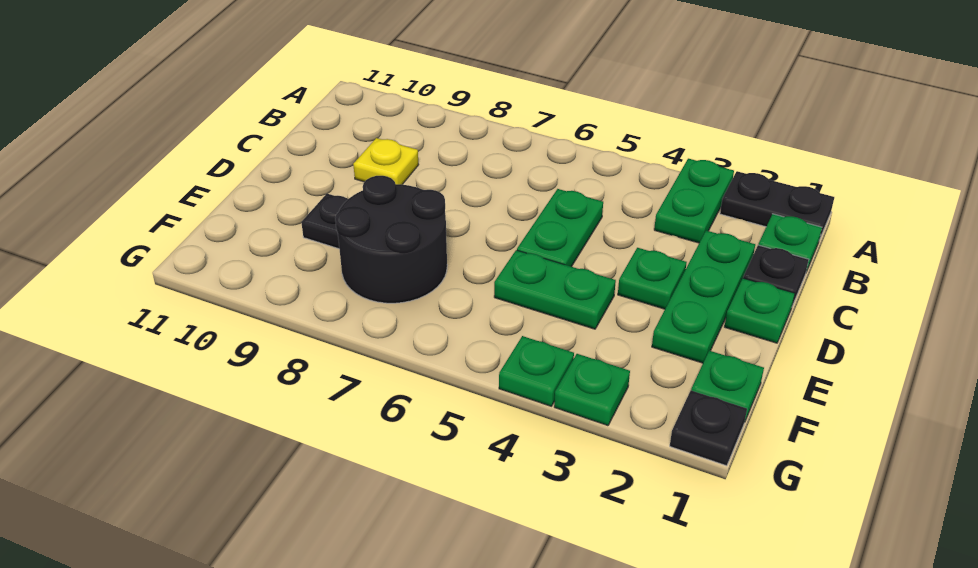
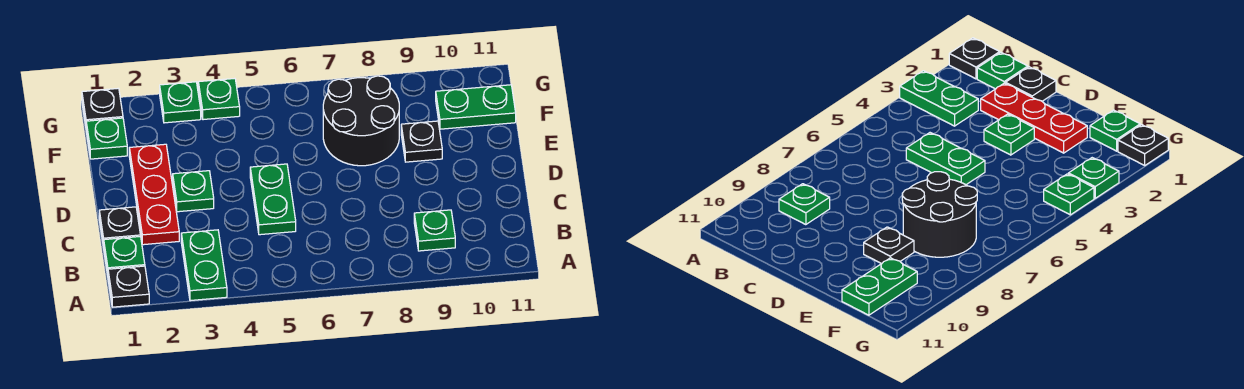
black 1x2 plate [720,171,834,240] -> black 1x1 plate [108,266,149,307]
green 1x3 plate [652,231,755,363] -> red 1x3 plate [129,144,179,245]
yellow 1x1 plate [353,138,418,185] -> none
green 1x1 plate [725,278,795,343] -> green 1x1 plate moved to [414,210,455,251]
green 1x2 plate [494,250,616,329] -> green 1x2 plate moved to [436,85,516,129]

